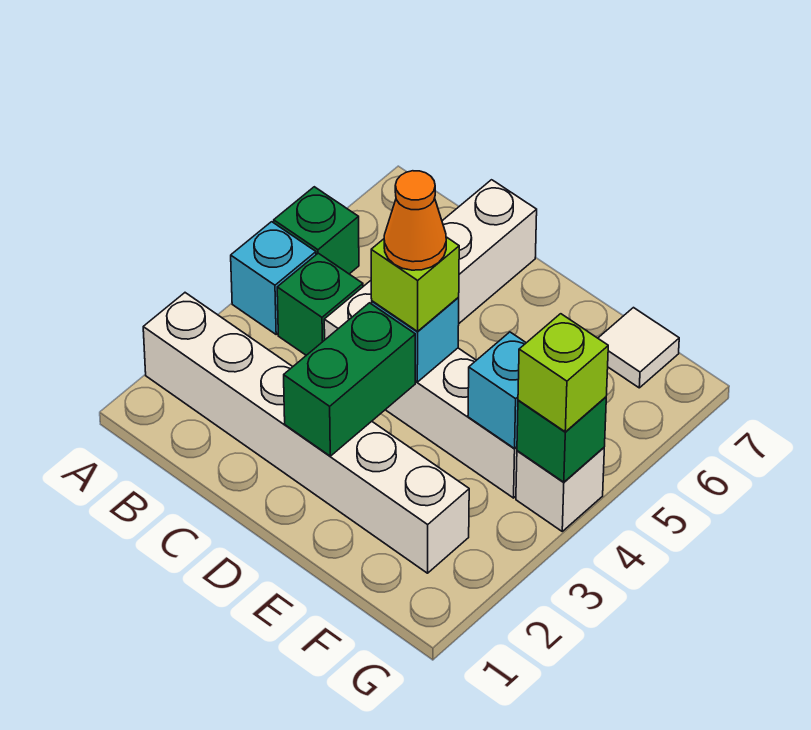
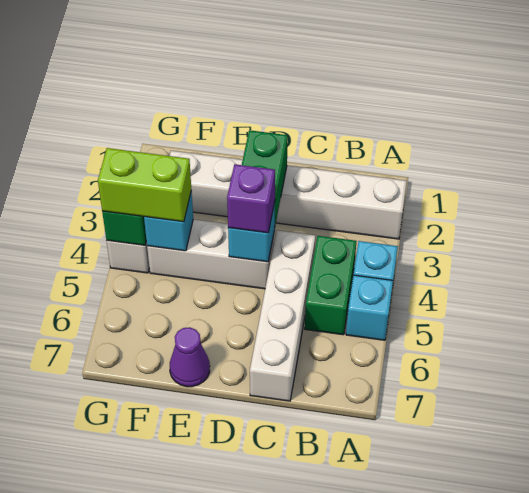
green 1x1 brick [274,187,359,274] -> cyan 1x1 brick [346,275,393,340]
green 1x1 brick [277,253,363,355] -> green 1x2 brick [305,236,356,335]
lime 1x1 brick [371,237,459,331] -> purple 1x1 brick [227,164,275,233]
orange 1x1 cone [384,171,446,270] -> none
none -> purple 1x1 cone [170,327,210,387]
white 1x1 tile [598,308,679,388] -> none
lime 1x1 brick [518,314,608,432] -> lime 1x2 brick [98,148,191,222]

